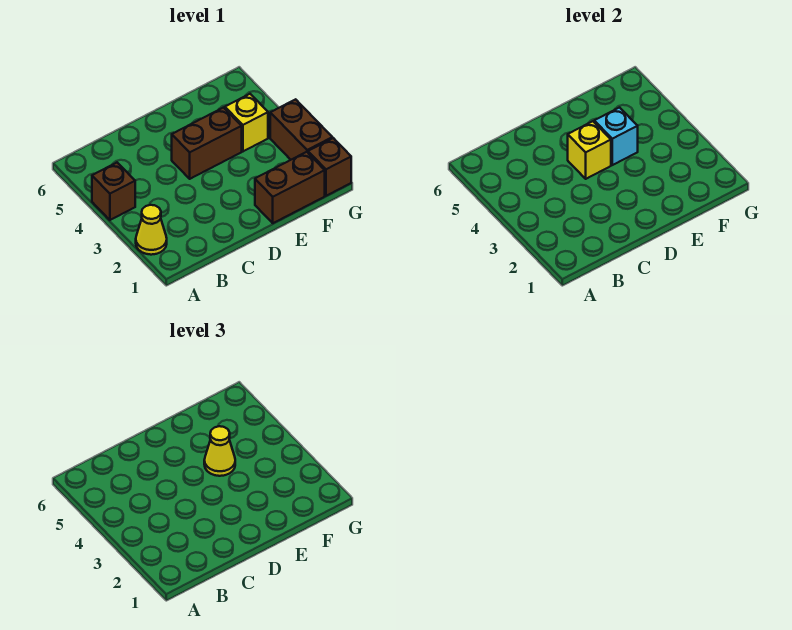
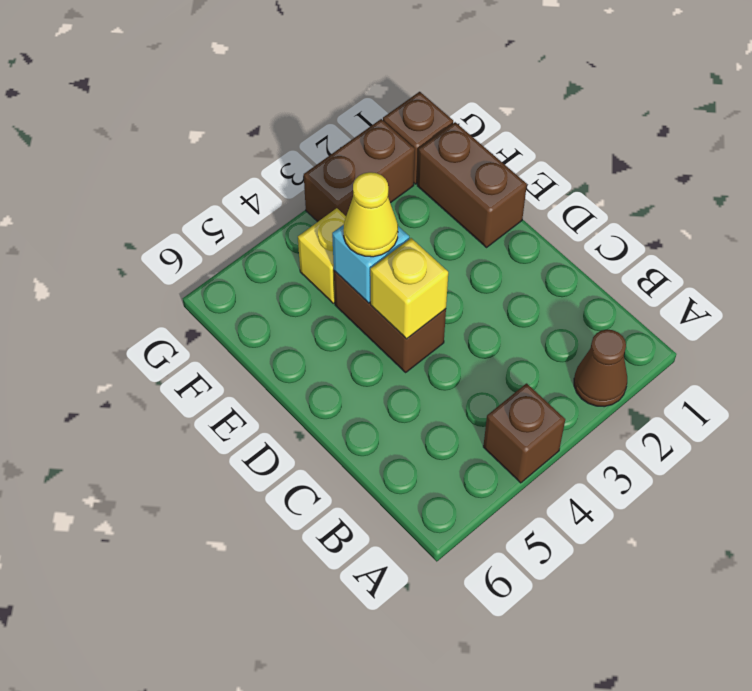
yellow 1x1 cone [136,205,167,255] -> brown 1x1 cone [574,330,627,407]

